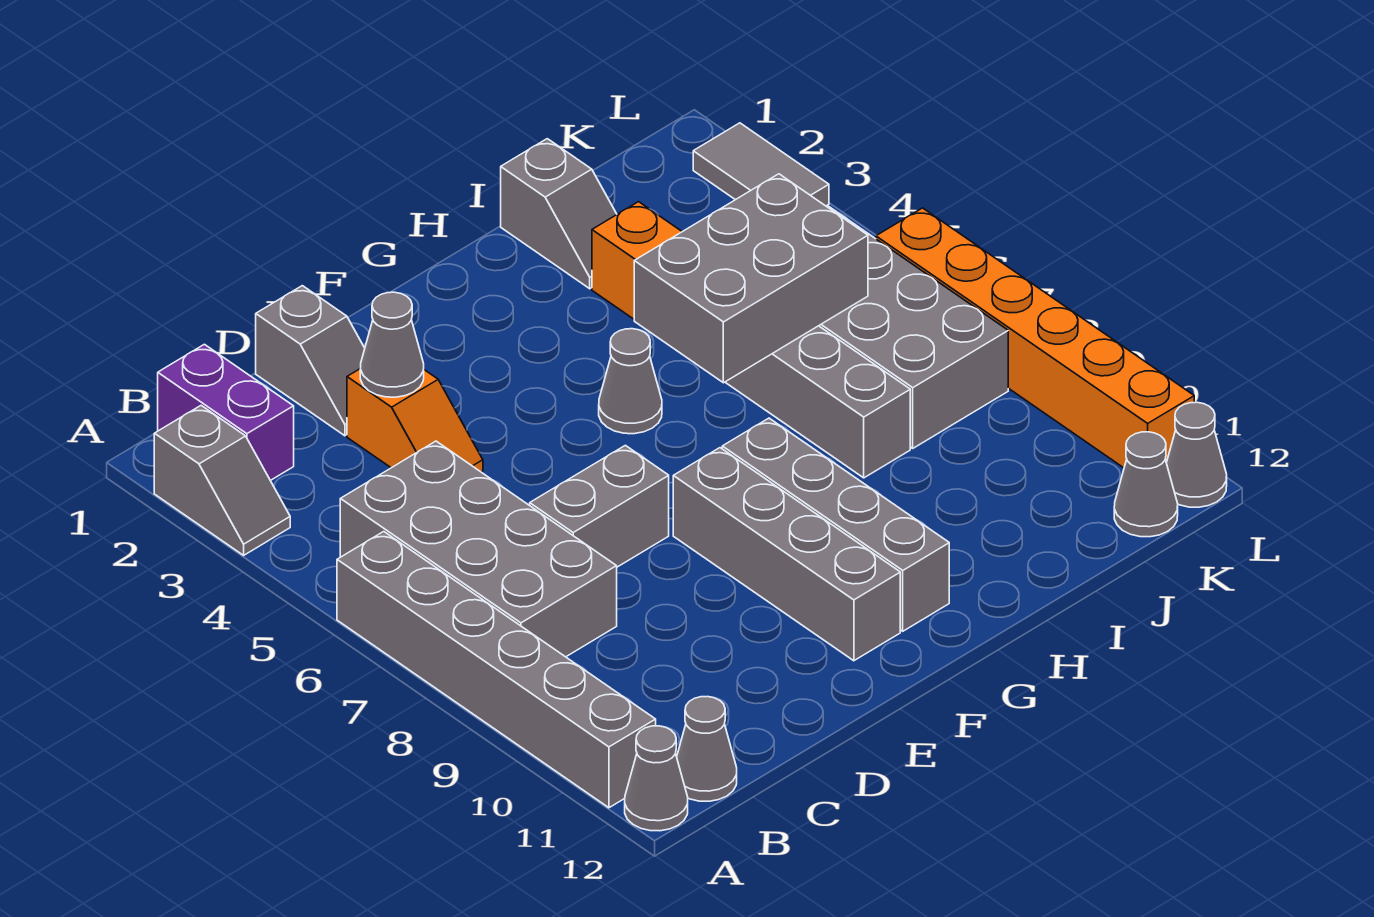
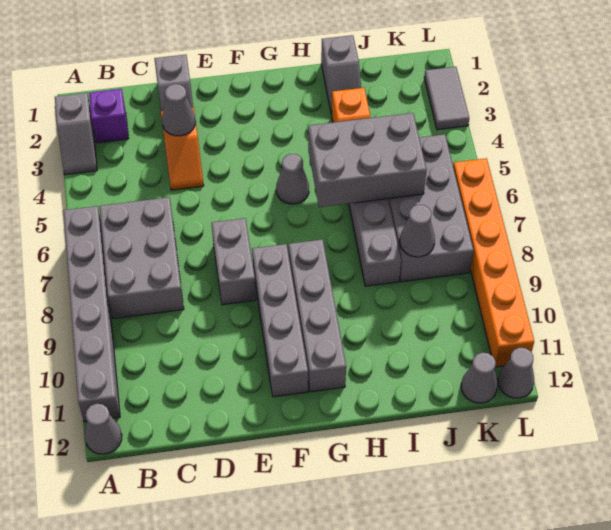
purple 1x2 brick [158,344,294,481] -> purple 1x1 brick [89,89,129,143]
grey 2x4 brick [340,441,617,657] -> grey 2x3 brick [100,197,184,319]
grey 1x1 cone [677,697,737,801] -> grey 1x1 cone moved to [400,205,435,257]
grey 1x2 brick [530,445,669,567] -> grey 1x2 brick turned to [211,218,256,305]

